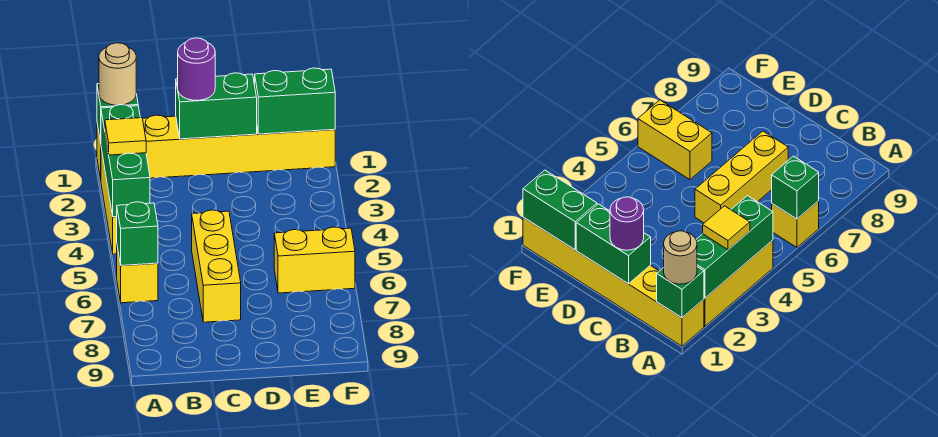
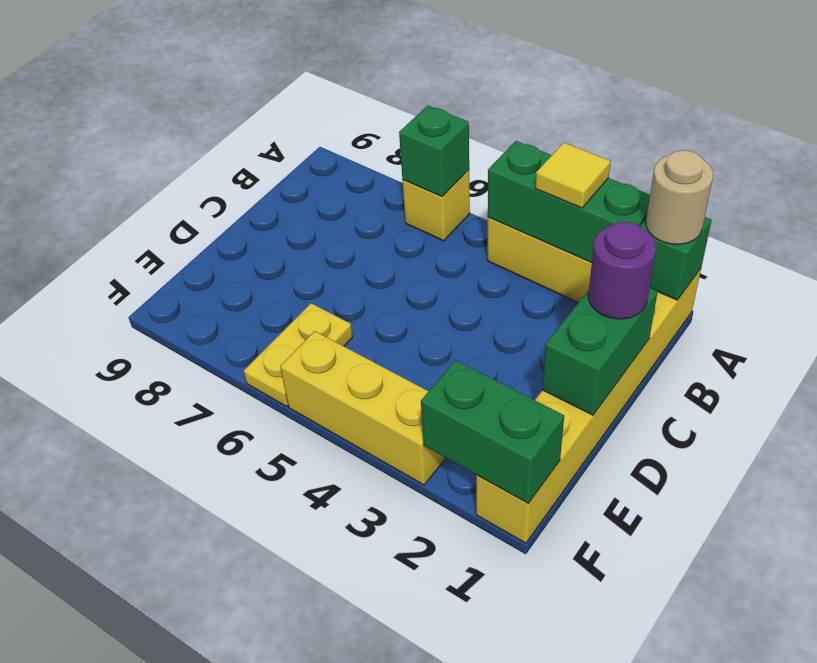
yellow 1x3 brick [192,210,241,322] -> yellow 1x3 brick moved to [280,331,446,485]
green 1x2 brick [255,68,335,134] -> green 1x2 brick turned to [421,360,564,503]
yellow 1x2 brick [274,227,355,293] -> yellow 1x2 plate [244,303,353,407]

